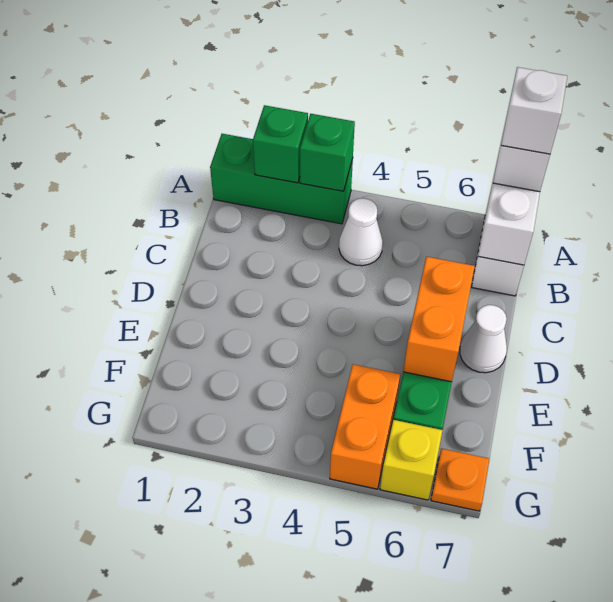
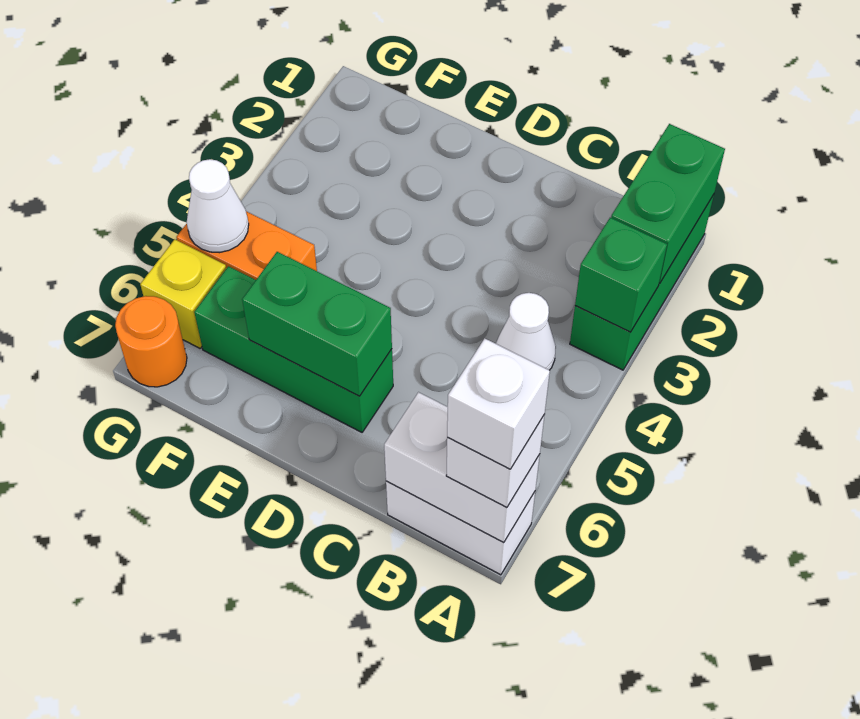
green 1x1 brick [253,105,308,183] -> green 1x2 brick [611,124,725,283]
orange 1x2 brick [403,257,475,382] -> green 1x2 brick [242,252,392,396]
white 1x1 cone [460,305,507,373] -> white 1x1 cone moved to [187,159,249,253]
orange 1x1 plate [431,448,490,511] -> orange 1x1 round brick [115,296,187,387]

